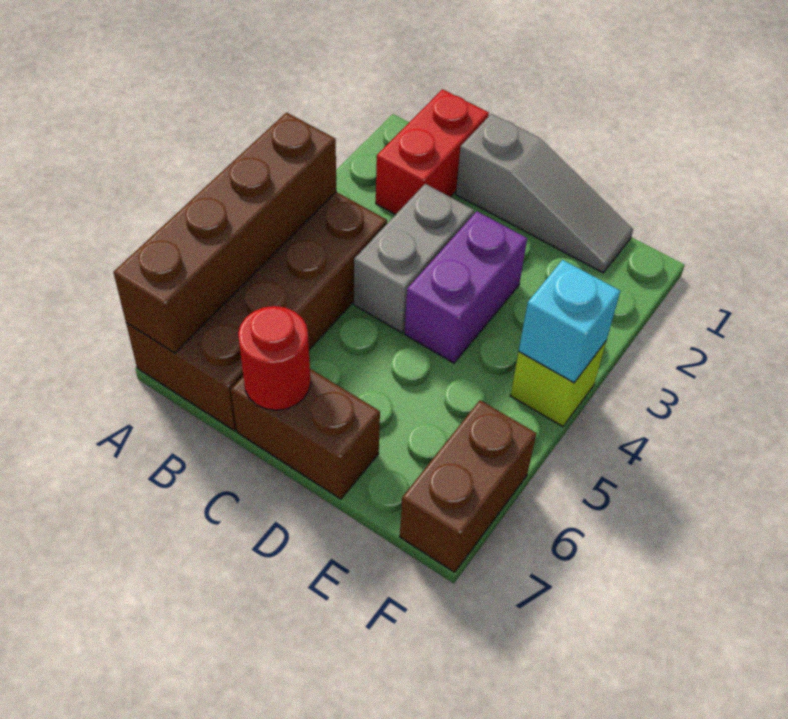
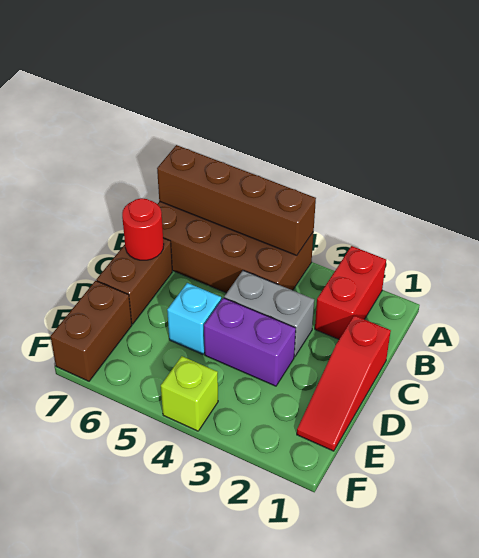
red 1x2 brick [376,89,489,215] -> red 1x2 brick turned to [315,246,386,339]
grey 1x3 slope [456,114,633,273] -> red 1x3 slope [297,316,391,451]
cyan 1x1 brick [519,260,620,383] -> cyan 1x1 brick moved to [167,283,222,354]
brown 1x2 brick [400,400,536,572] -> brown 1x2 brick turned to [51,281,132,381]

